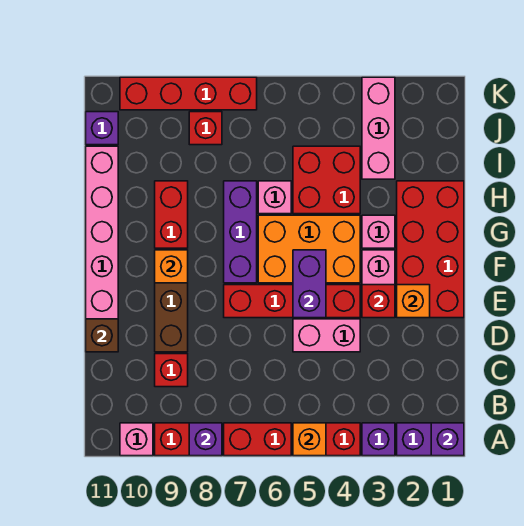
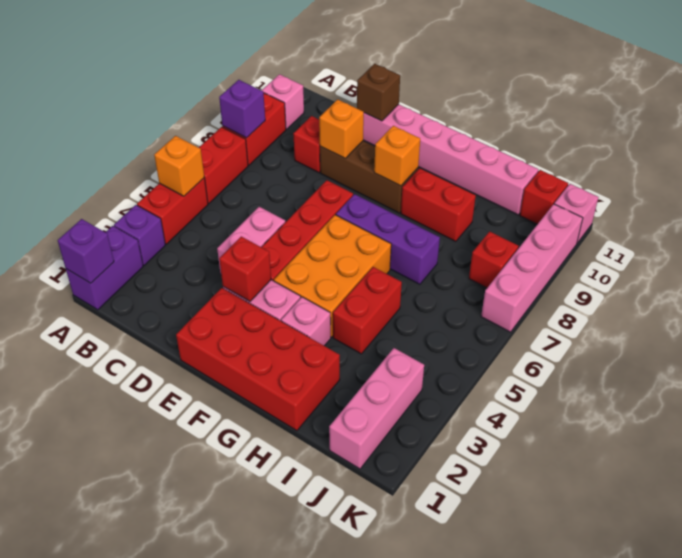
orange 1x1 brick [397,285,430,318] -> orange 1x1 brick moved to [319,99,364,158]
purple 1x2 brick [293,250,326,318] -> none
red 2x2 brick [293,146,360,214] -> red 1x2 brick [333,267,402,354]
pink 1x1 brick [258,181,291,214] -> pink 1x1 brick moved to [554,184,599,243]
pink 1x3 brick [362,77,395,179] -> pink 1x3 brick turned to [329,348,424,469]
purple 1x1 brick [86,112,118,145] -> red 1x1 brick [520,170,568,224]
red 1x4 brick [120,77,257,110] -> pink 1x4 brick [481,204,583,332]

